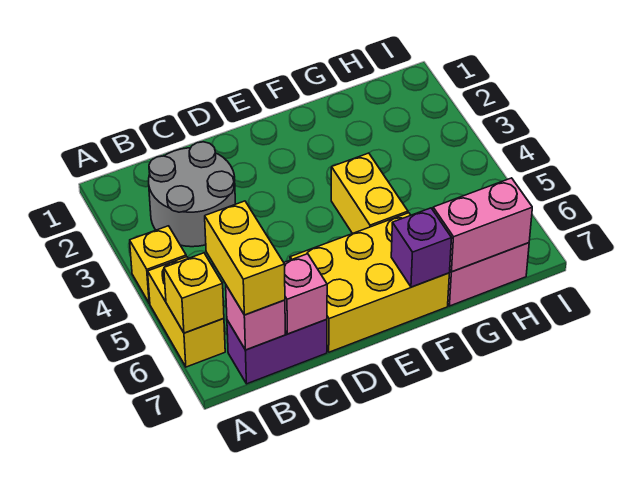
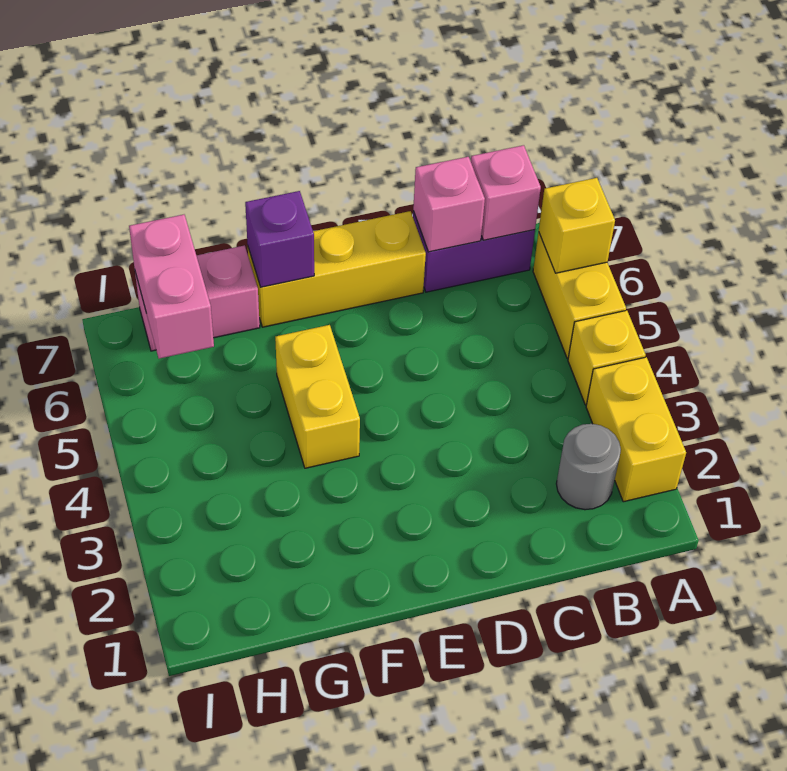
grey 2x2 round brick [149,142,235,247] -> grey 1x1 round brick [556,424,621,510]
yellow 1x2 brick [205,201,285,315] -> yellow 1x2 brick moved to [586,357,686,502]
yellow 2x3 brick [290,213,449,352] -> yellow 1x3 brick [248,211,426,327]
pink 1x2 brick [433,178,532,272] -> pink 1x2 brick turned to [129,215,214,359]

